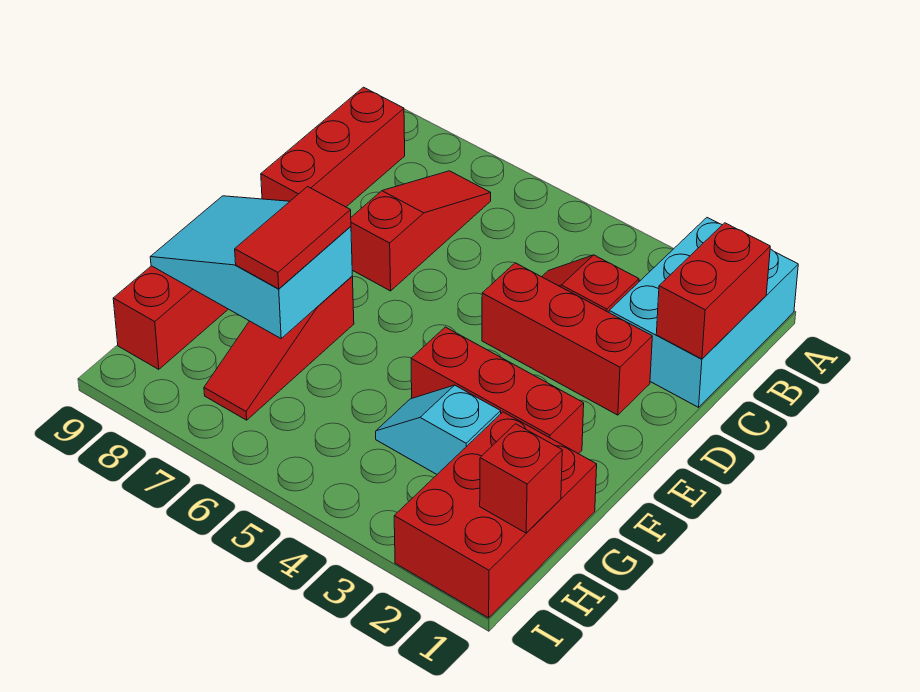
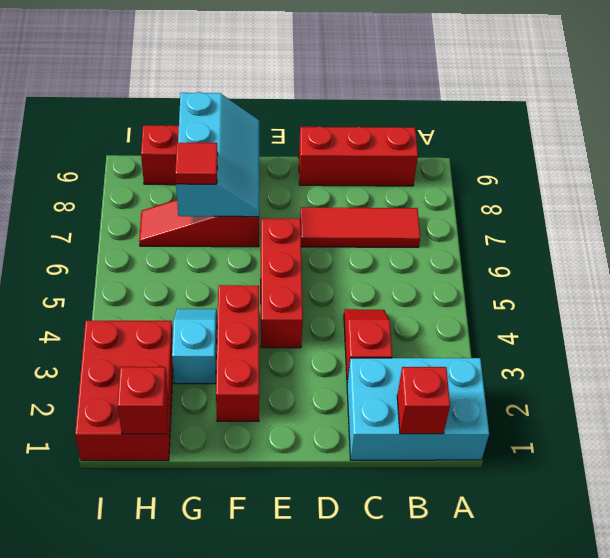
red 1x2 brick [656,223,770,359] -> red 1x1 brick [397,367,450,434]
red 1x3 slope [351,171,491,291] -> red 1x3 tile [300,207,420,247]
red 1x3 brick [482,263,652,415] -> red 1x3 brick moved to [261,218,303,348]
cyan 2x3 slope [150,196,352,338] -> cyan 2x3 slope turned to [176,92,259,217]
red 1x2 tile [235,187,351,289] -> red 1x1 tile [175,143,218,184]
red 2x3 brick [394,412,597,618] -> red 2x3 brick turned to [75,321,173,461]

